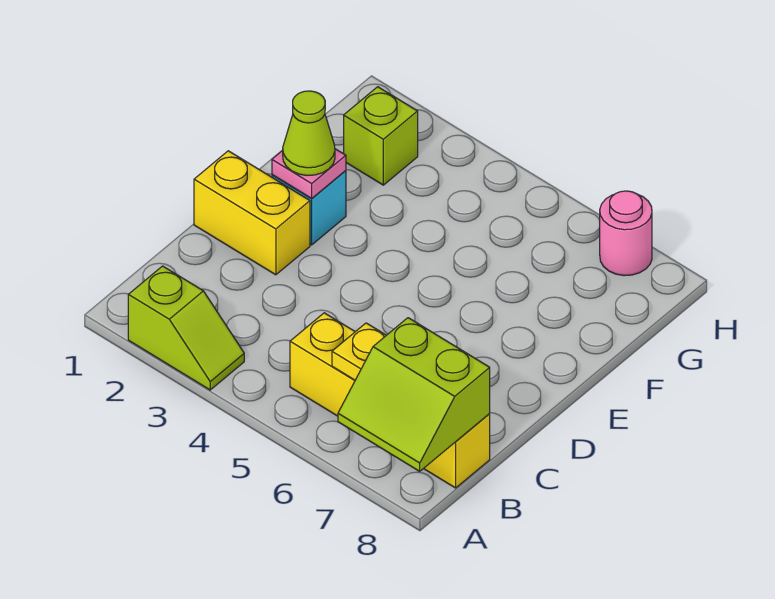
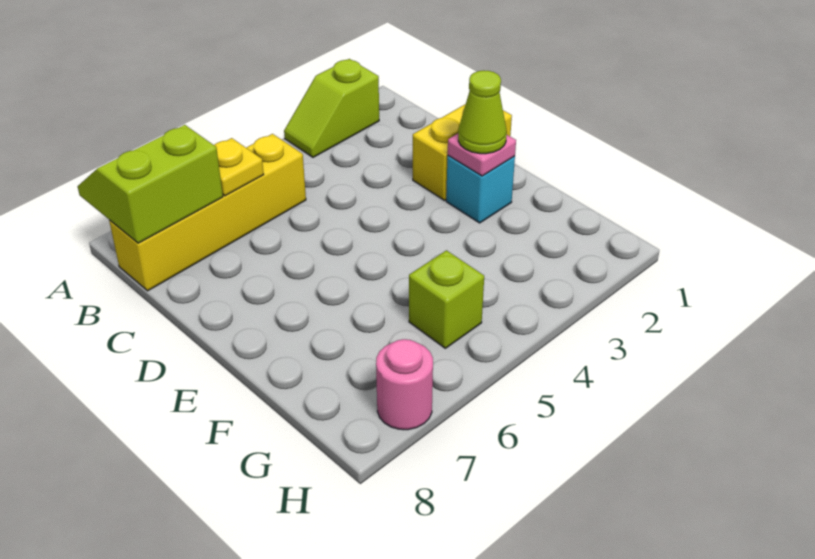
lime 1x1 brick [344,87,418,185] -> lime 1x1 brick moved to [409,250,484,348]

